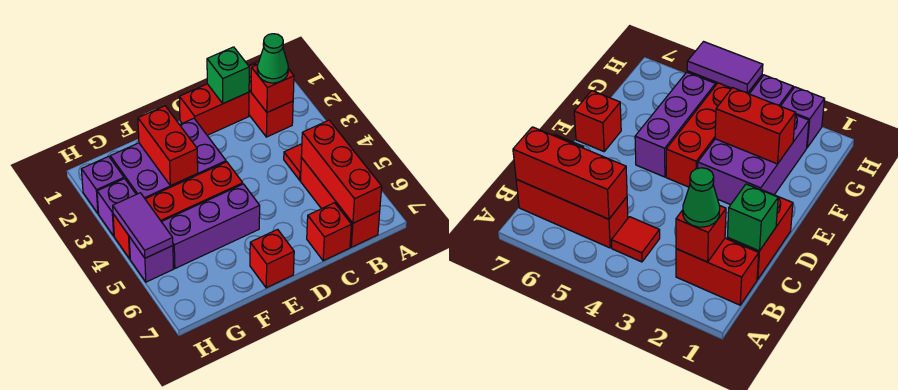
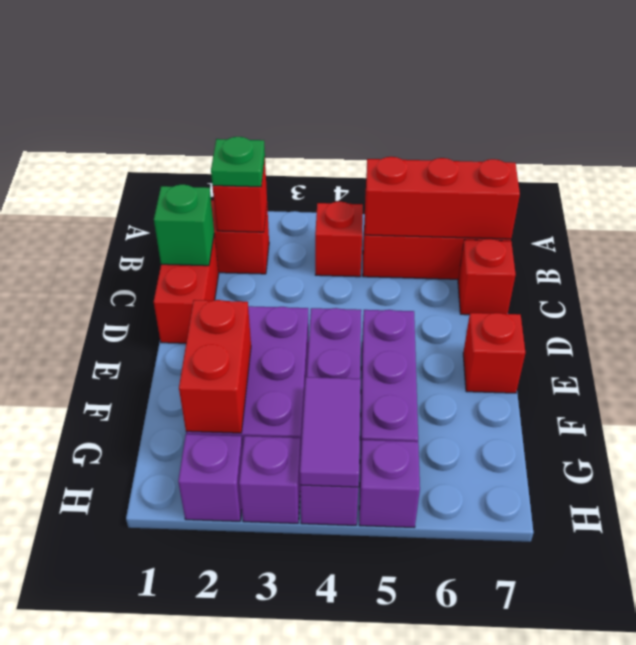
green 1x1 cone [257,34,288,83] -> green 1x1 plate [211,137,265,187]
red 1x1 tile [284,144,302,180] -> red 1x1 brick [315,201,363,277]
red 1x4 brick [113,162,243,259] -> purple 1x4 brick [300,308,361,525]
red 1x2 brick [138,106,198,186] -> red 1x2 brick turned to [179,300,251,433]
purple 1x2 tile [113,193,173,258] -> purple 1x2 tile turned to [300,377,361,487]

